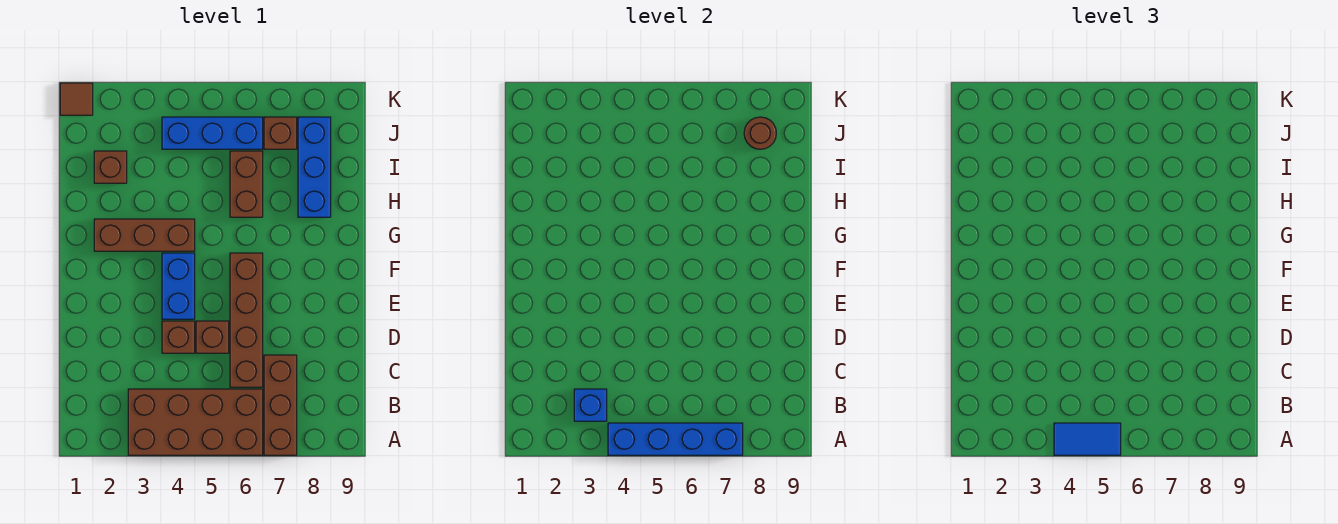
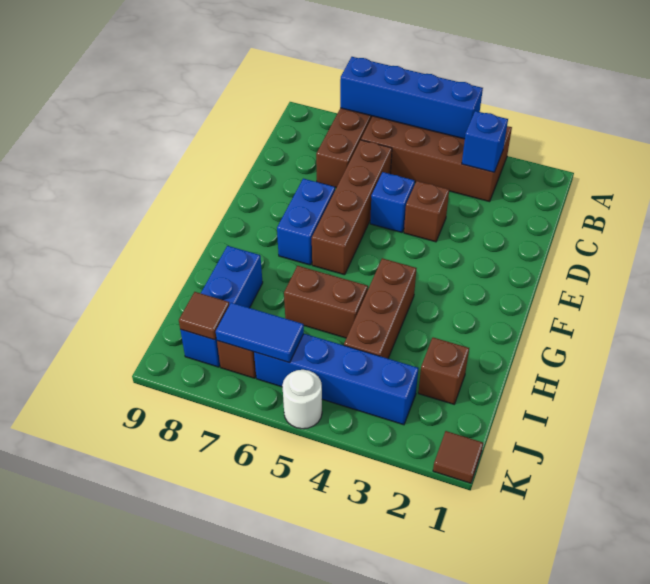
blue 1x2 tile [1054,423,1121,455] -> blue 1x2 tile moved to [216,303,304,363]
brown 1x1 brick [196,321,229,353] -> blue 1x1 brick [370,172,415,233]
blue 1x2 brick [162,253,195,319] -> blue 1x2 brick moved to [277,179,335,265]
brown 1x3 brick [94,219,195,251] -> brown 1x3 brick turned to [344,258,417,359]
brown 1x2 brick [230,151,263,217] -> brown 1x2 brick turned to [284,266,368,338]
blue 1x3 brick [162,117,263,149] -> blue 1x4 brick [254,334,418,425]
brown 1x1 round brick [744,117,776,149] -> brown 1x1 tile [179,292,230,340]
none -> white 1x1 round brick [282,370,322,429]

